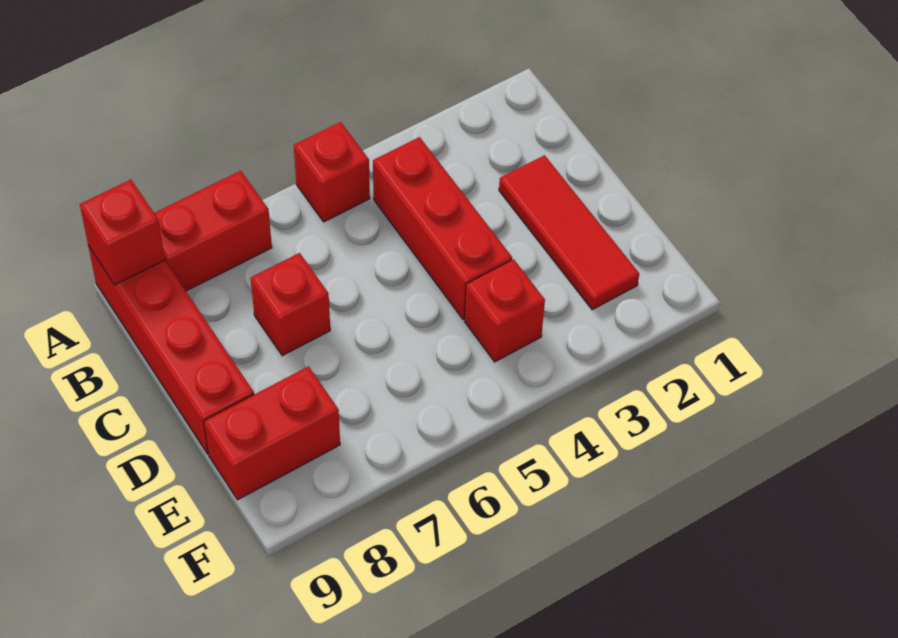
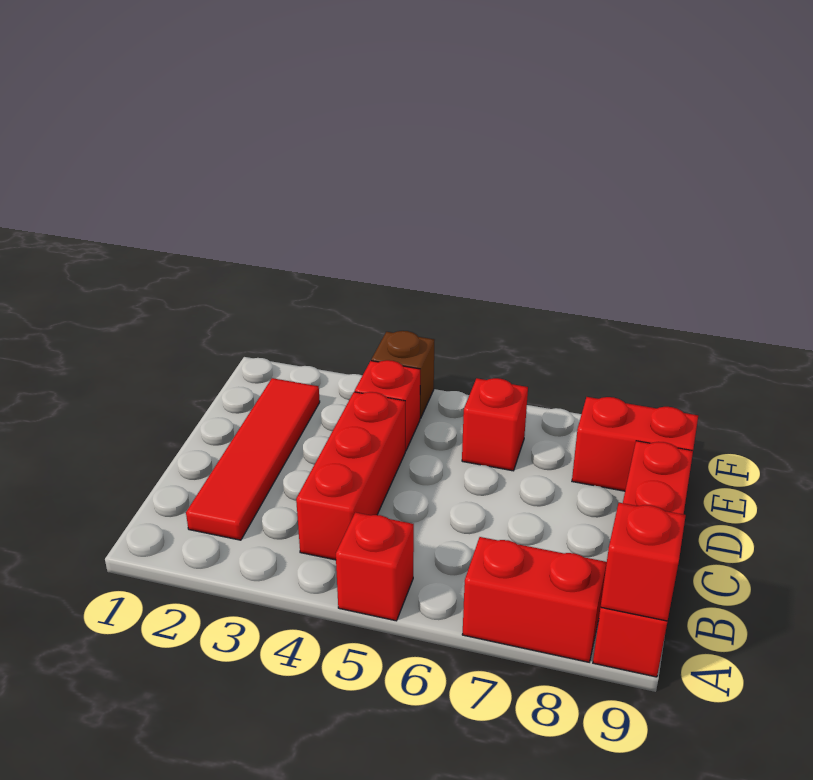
red 1x3 tile [499,155,639,310] -> red 1x4 tile [186,378,320,540]
red 1x1 brick [251,253,330,356] -> red 1x1 brick moved to [462,378,528,471]
none -> brown 1x1 brick [371,331,434,419]

